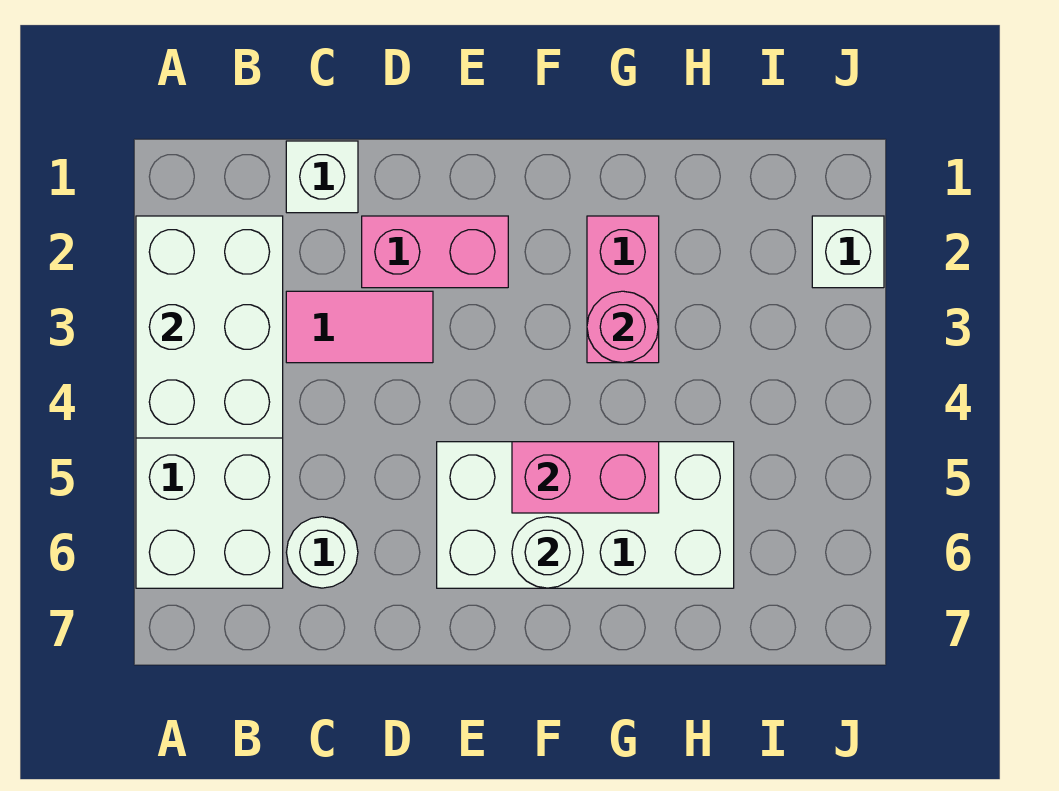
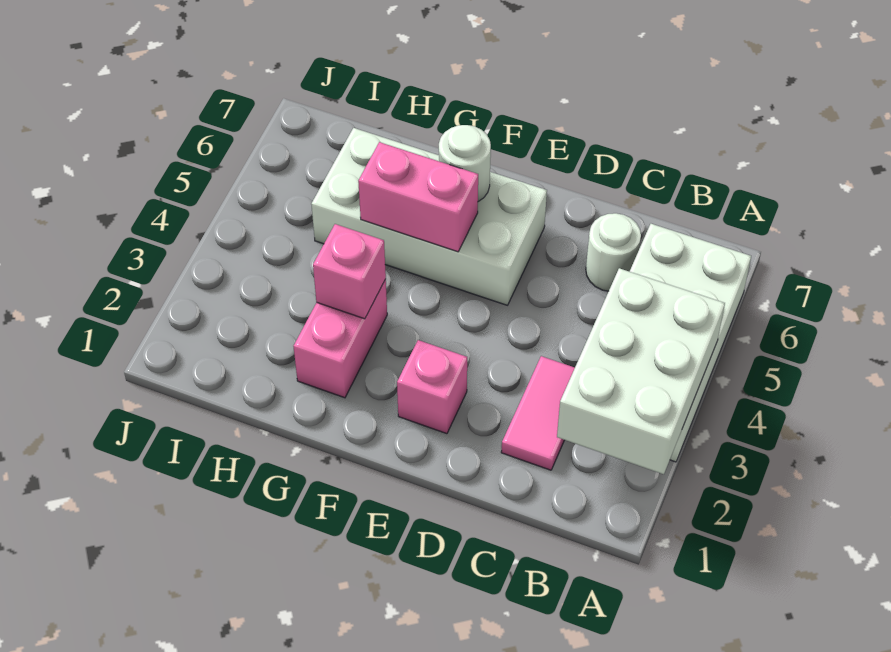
white 1x1 brick [286,141,358,213] -> none
pink 1x2 tile [286,291,433,363] -> pink 1x2 tile turned to [501,356,575,470]
pink 1x2 brick [362,216,508,288] -> pink 1x1 brick [397,340,467,434]
pink 1x1 round brick [587,291,658,363] -> pink 1x1 brick [313,224,386,319]
white 1x1 brick [812,216,884,288] -> none

